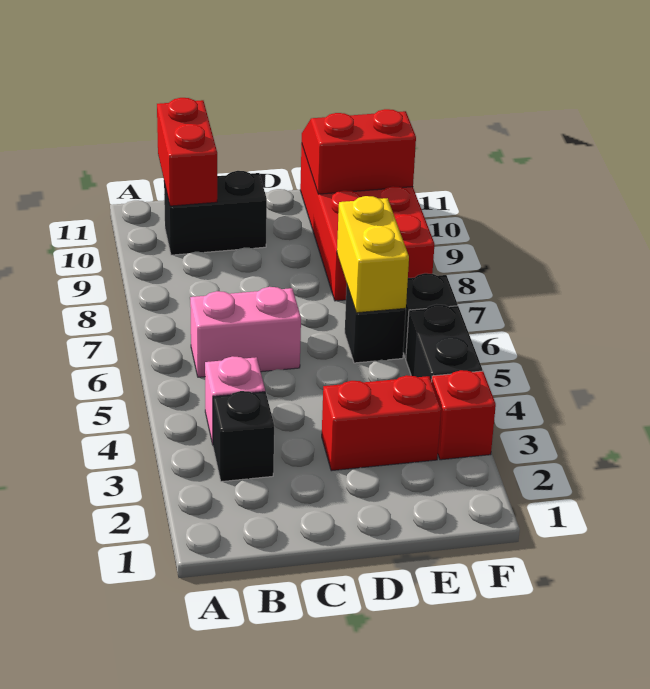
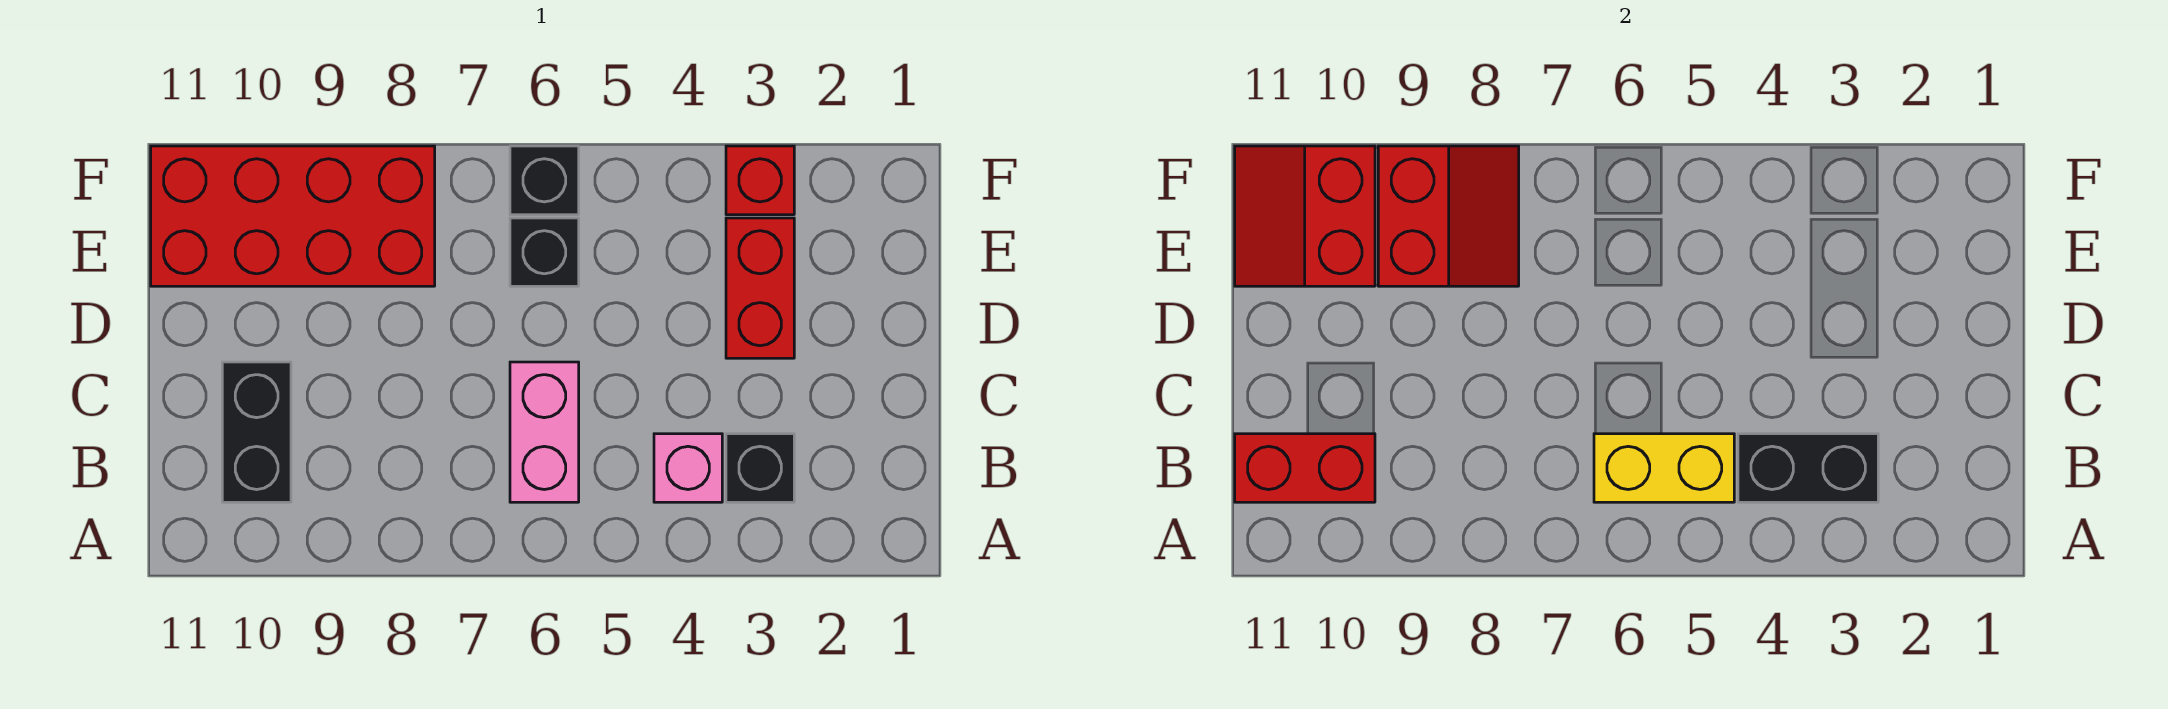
yellow 1x2 brick [337,196,409,313] -> yellow 1x2 brick moved to [1594,434,1734,502]
none -> red 2x2 slope [1378,146,1519,286]
black 1x2 brick [406,305,483,382] -> black 1x2 brick moved to [1738,434,1878,502]

